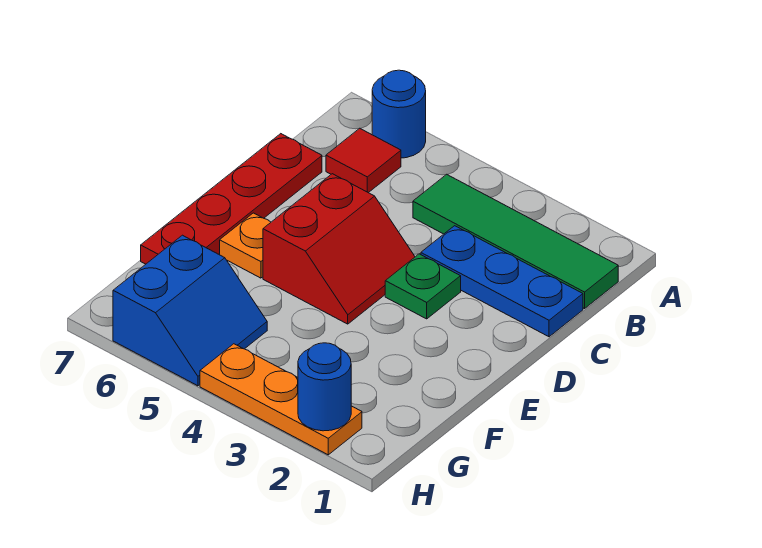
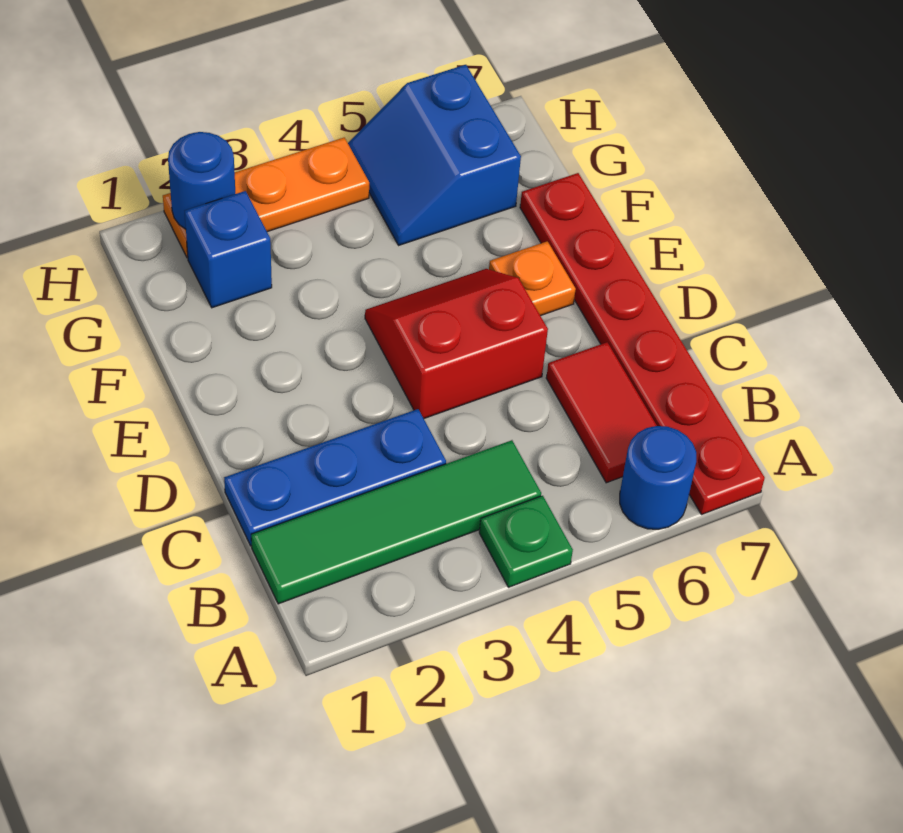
red 1x1 tile [326,128,401,193] -> red 1x2 tile [546,342,657,483]
red 1x4 plate [141,134,322,264] -> red 1x6 plate [520,173,765,514]
green 1x1 plate [385,254,461,319] -> green 1x1 plate moved to [479,496,573,587]
red 2x2 slope [263,174,415,324] -> red 2x2 slope turned to [365,269,548,418]
none -> blue 1x1 brick [185,191,272,308]

